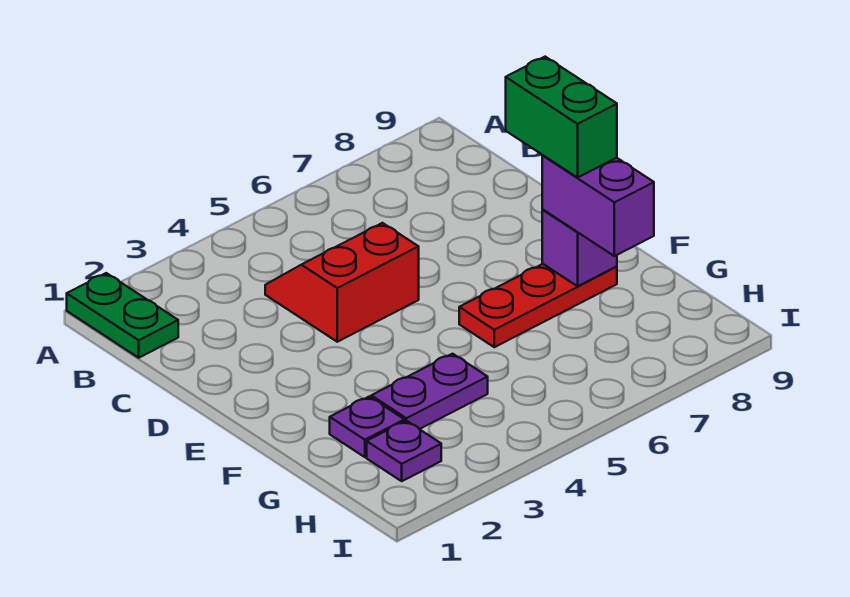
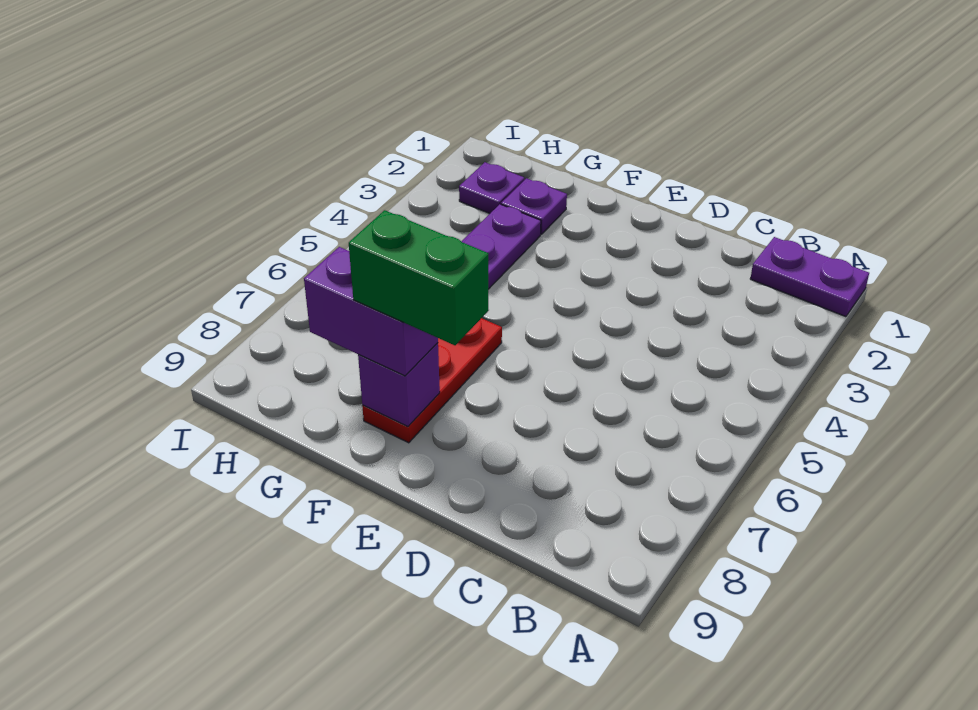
green 1x2 plate [67,273,178,358] -> purple 1x2 plate [750,237,869,317]
red 2x2 slope [265,223,419,342] -> none

